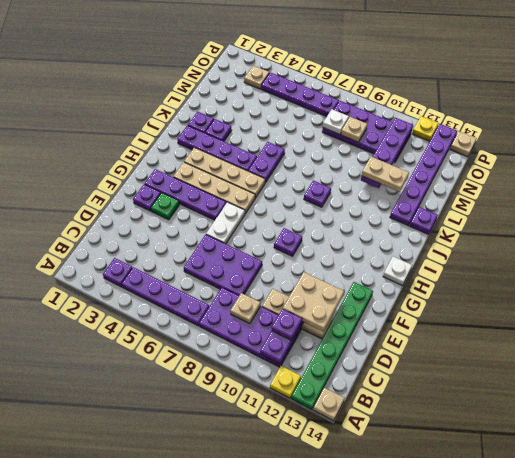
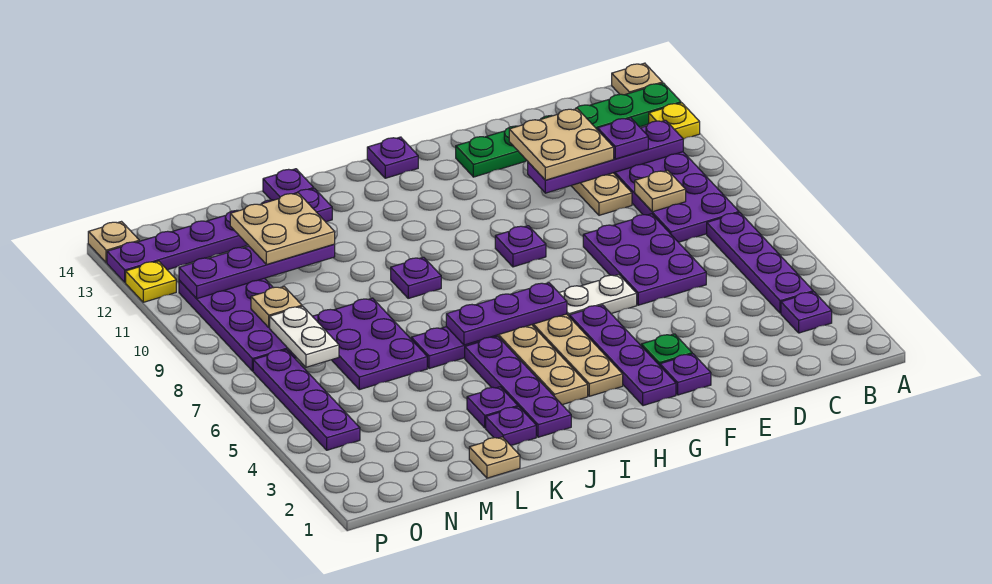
none -> purple 1x3 plate [446,283,567,345]
white 1x1 plate [383,257,412,286] -> purple 1x1 plate [367,137,418,178]
none -> purple 2x3 plate [312,298,427,390]
tan 1x2 plate [362,157,409,192] -> tan 2x2 plate [230,193,335,265]
white 1x1 plate [323,109,349,135] -> white 1x2 plate [270,306,339,367]
tan 1x1 plate [244,66,269,89] -> tan 1x1 plate moved to [469,437,520,478]

